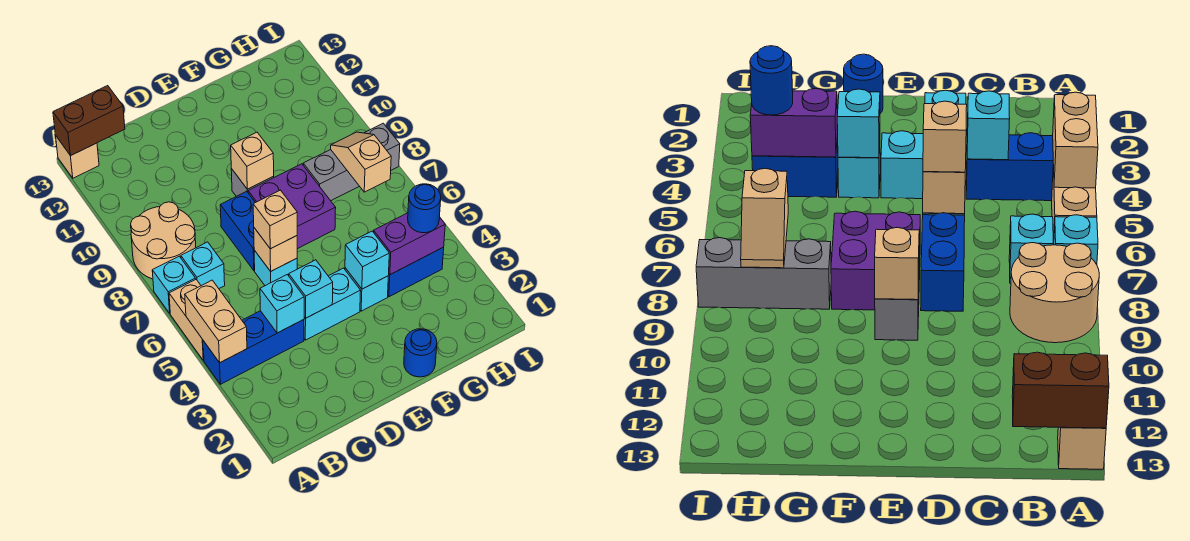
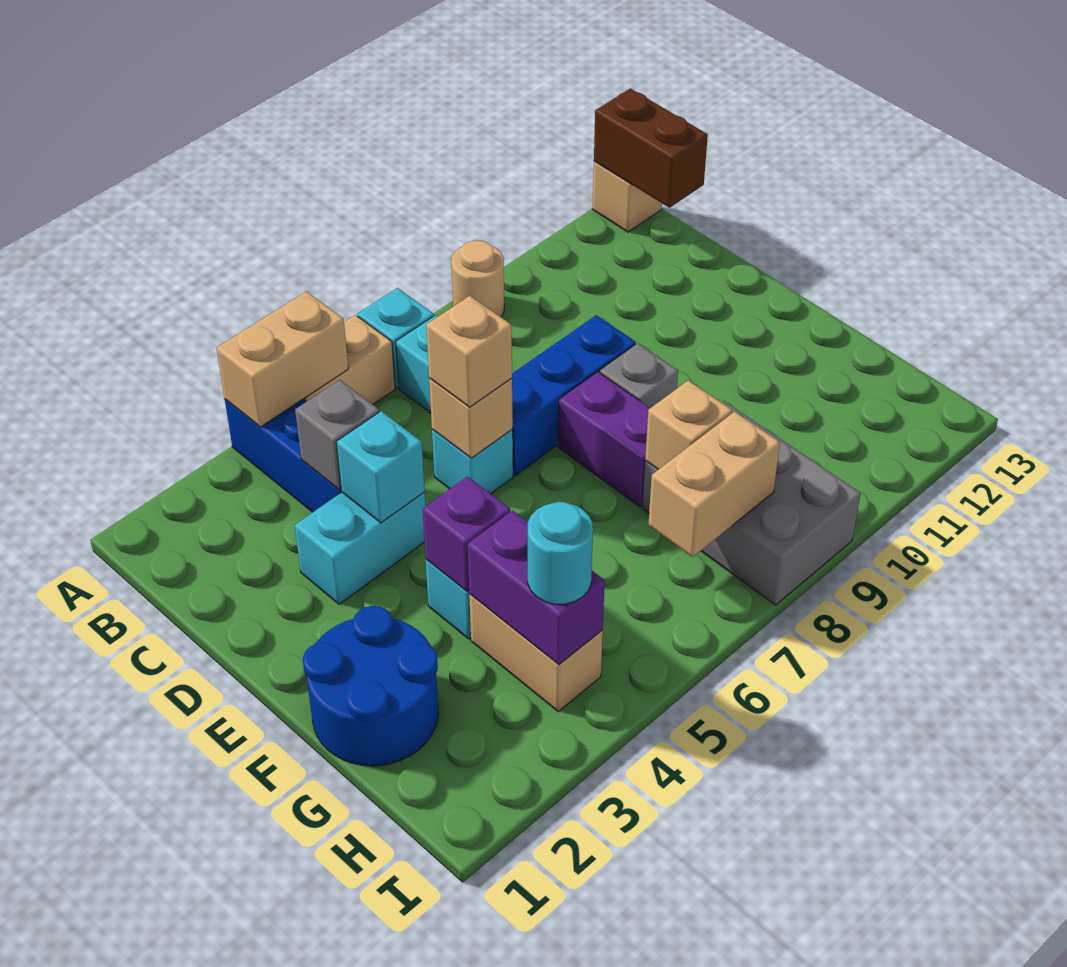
tan 2x2 round brick [131,202,196,279] -> tan 1x1 round brick [451,240,504,317]
cyan 1x1 brick [260,275,304,333] -> grey 1x1 brick [295,380,379,490]
cyan 1x2 brick [304,268,361,340] -> cyan 1x2 brick turned to [295,492,425,604]
blue 1x2 brick [220,191,255,271] -> blue 1x3 brick [512,315,636,476]
purple 2x2 brick [248,164,336,249] -> purple 1x2 brick [558,372,650,507]
tan 1x1 brick [231,132,274,189] -> tan 1x1 brick moved to [645,380,732,470]
blue 1x1 round brick [404,329,437,377] -> blue 2x2 round brick [303,606,439,766]
cyan 1x1 brick [345,231,389,289] -> purple 1x1 brick [423,476,510,591]
blue 1x2 brick [388,247,444,297] -> tan 1x2 brick [469,594,603,712]
grey 1x3 brick [303,123,400,201] -> grey 2x3 brick [642,401,861,605]
blue 1x1 round brick [408,184,441,233] -> cyan 1x1 round brick [528,502,593,604]
tan 1x2 slope [331,132,391,192] -> tan 1x2 brick [648,412,780,557]

